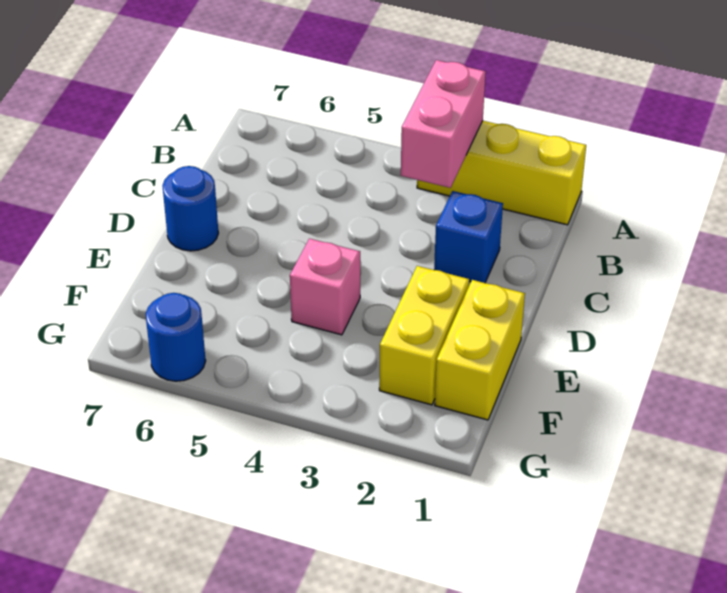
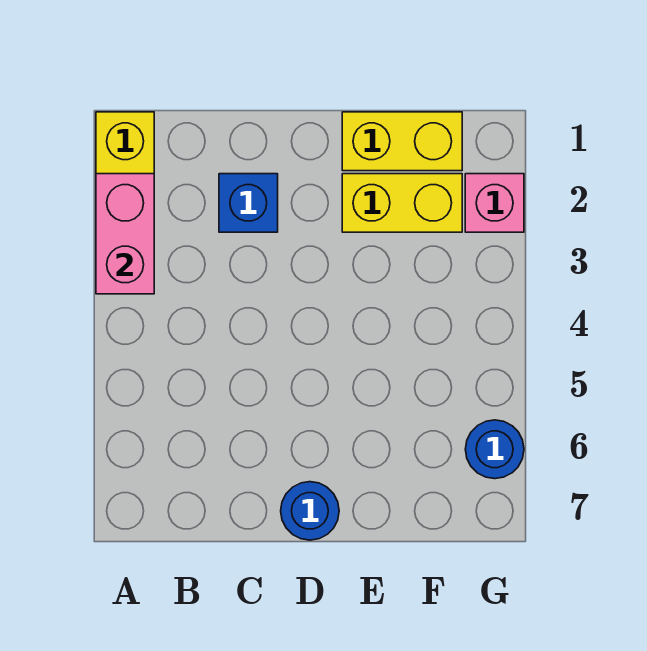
pink 1x2 brick [401,60,486,188] -> pink 1x2 brick turned to [96,174,154,294]
pink 1x1 brick [290,239,360,335] -> pink 1x1 brick moved to [465,174,524,232]

